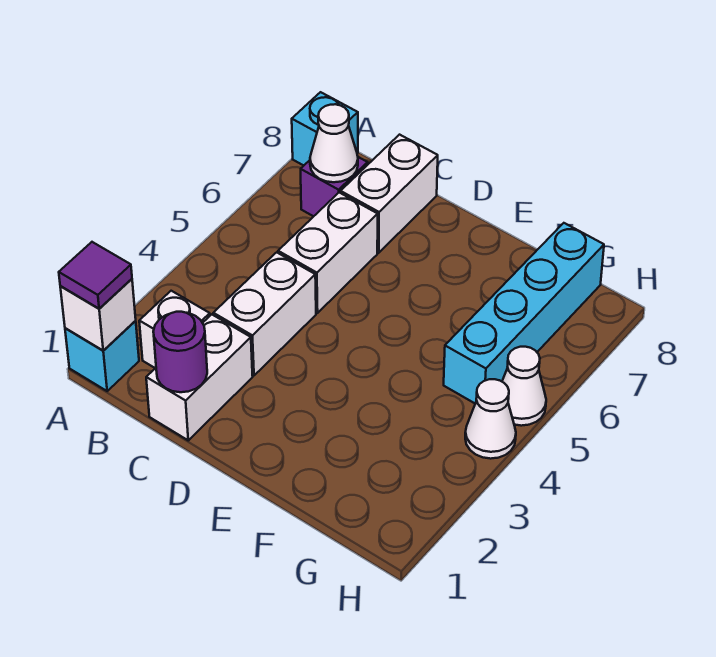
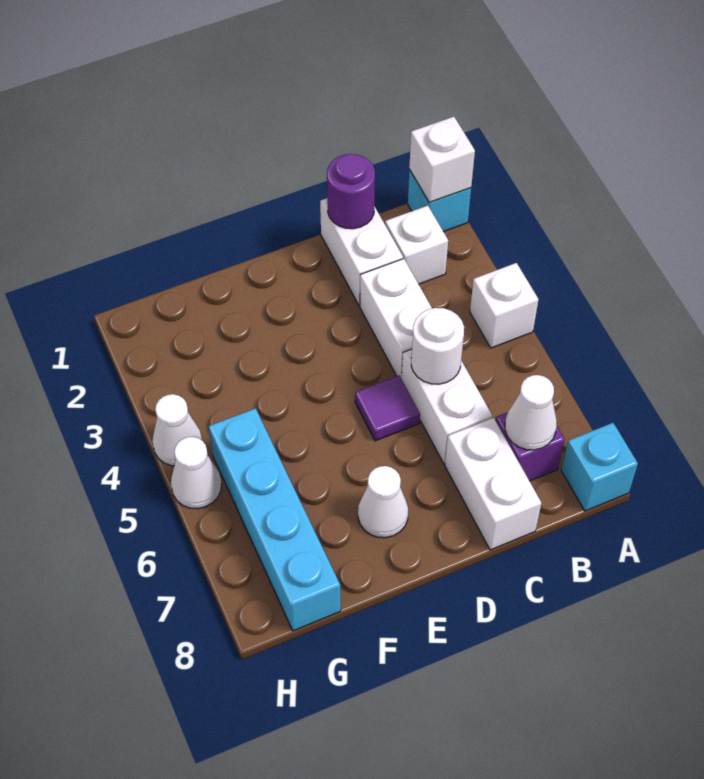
purple 1x1 tile [59,242,132,309] -> purple 1x1 tile moved to [355,376,420,441]
none -> white 1x1 brick [470,263,539,348]
none -> white 1x1 round brick [411,308,464,384]
none -> white 1x1 cone [358,466,408,538]

